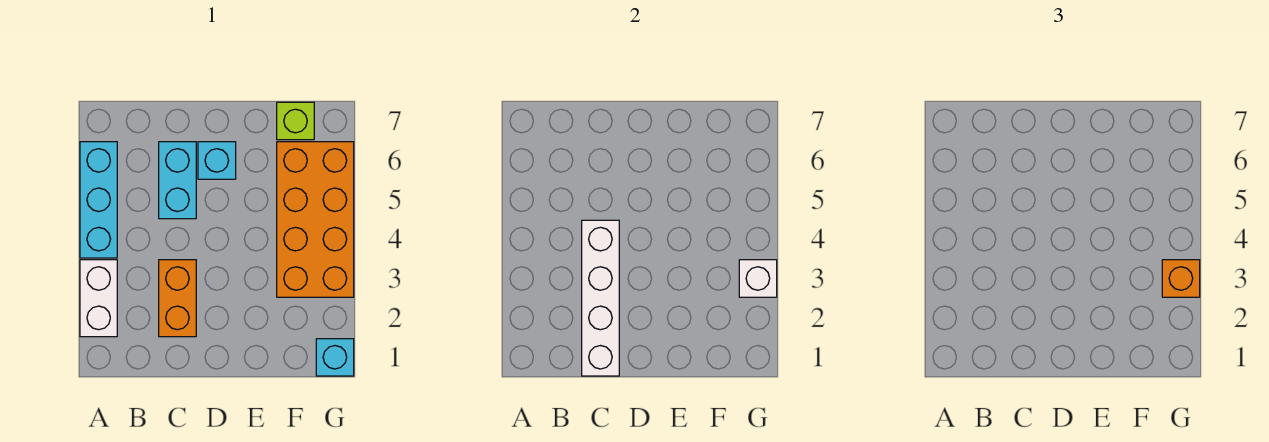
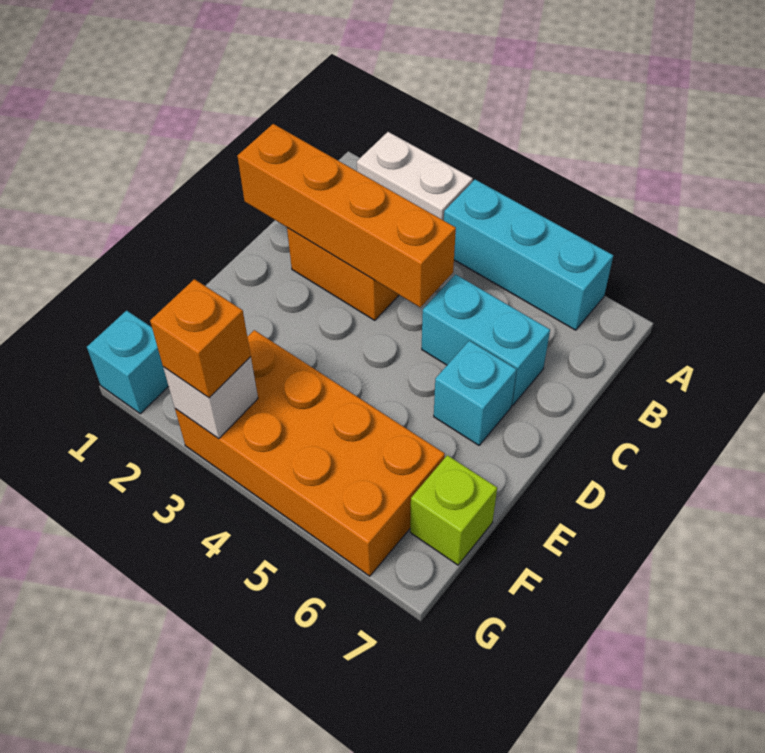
white 1x4 brick [582,220,619,376] -> orange 1x4 brick [238,124,456,307]

